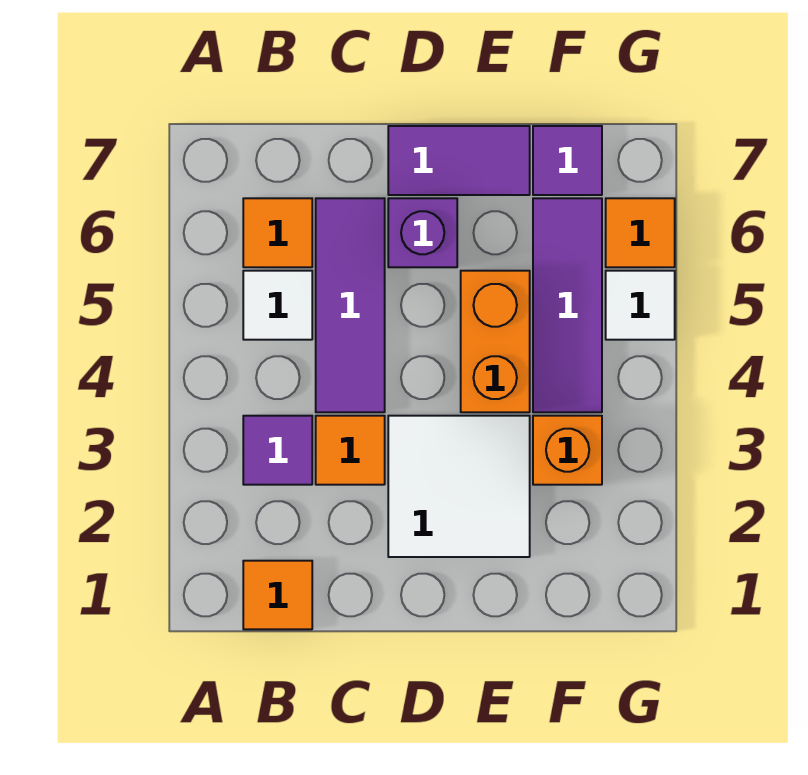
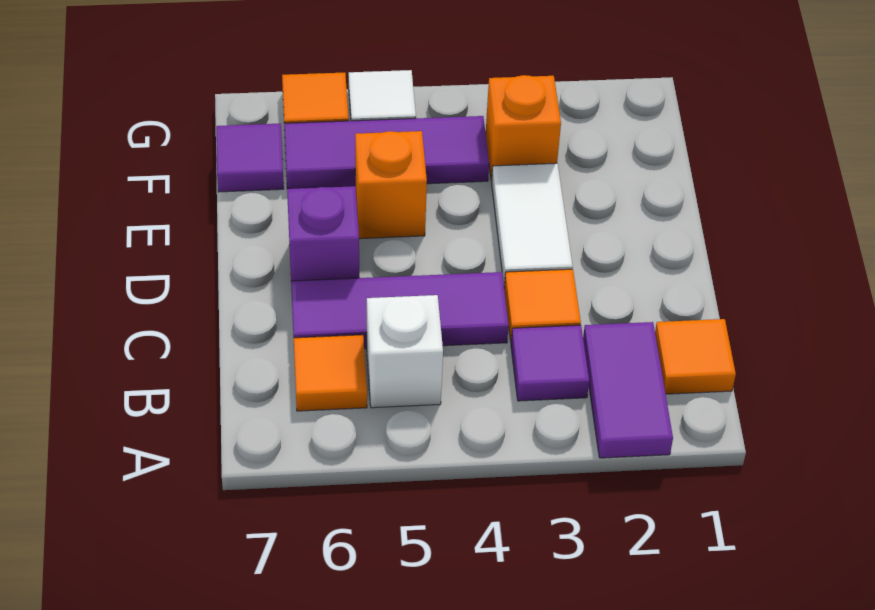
white 1x1 tile [243,271,312,340] -> white 1x1 brick [367,295,443,408]
white 2x2 tile [388,416,530,557] -> white 1x2 tile [492,163,573,286]
purple 1x2 tile [388,126,530,195] -> purple 1x2 tile moved to [583,322,673,458]
orange 1x2 brick [461,271,530,412] -> orange 1x1 brick [355,131,427,239]

